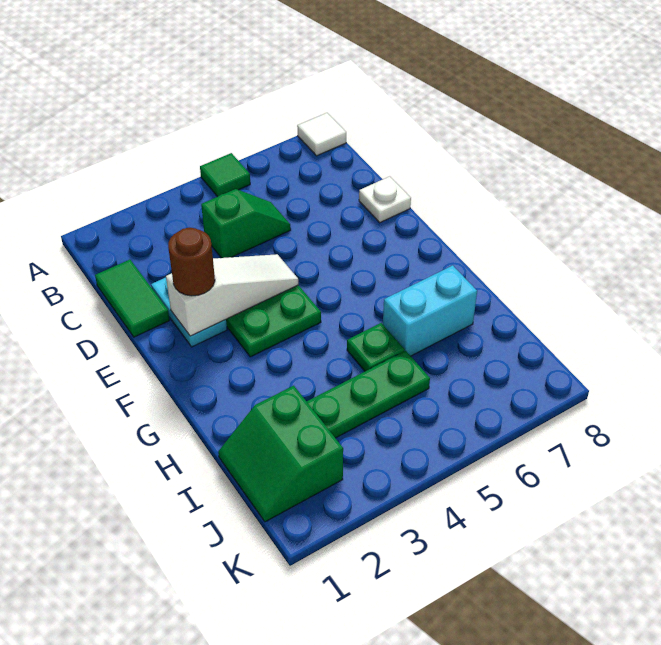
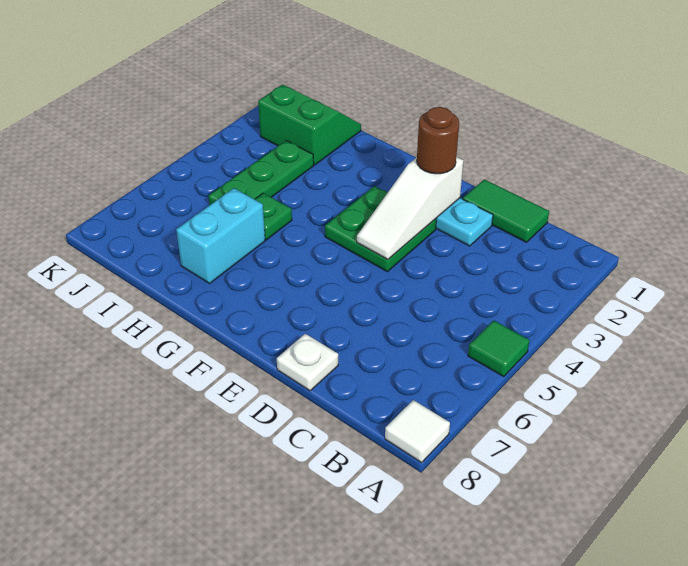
green 1x2 slope [201,189,291,258] -> none

